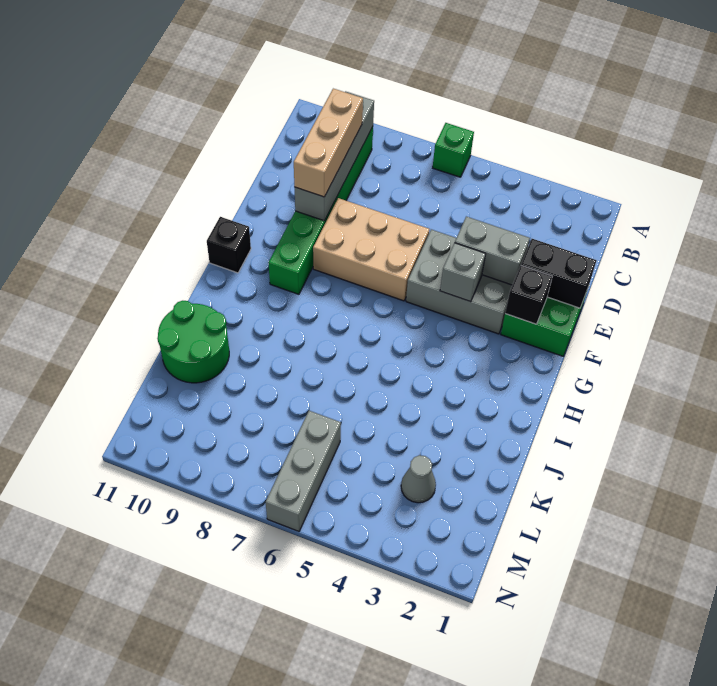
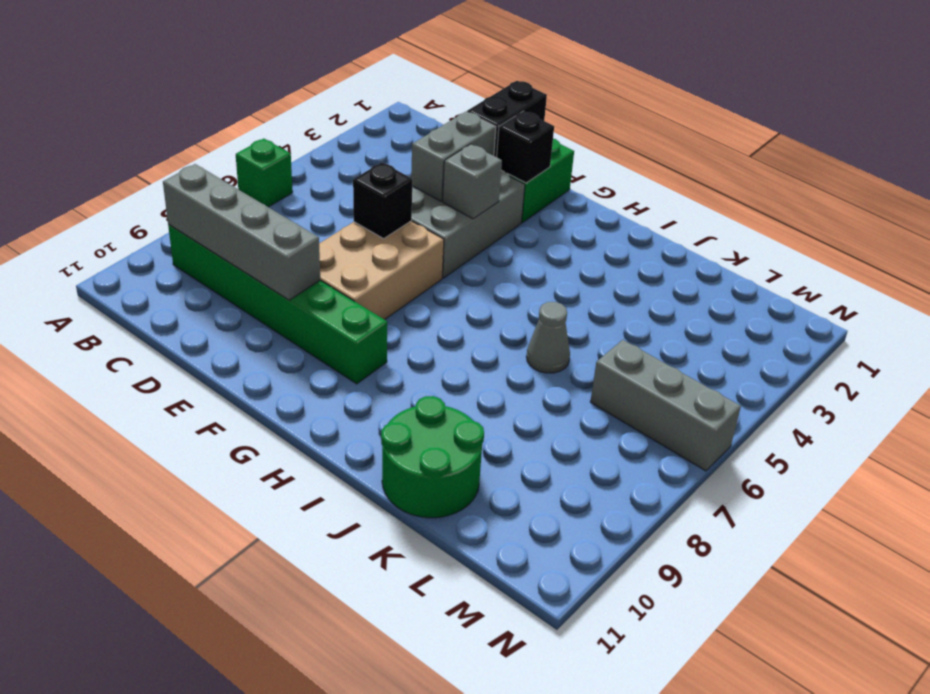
tan 1x3 brick [294,89,363,197] -> none
black 1x1 brick [207,217,251,273] -> black 1x1 brick moved to [353,162,412,239]
grey 1x1 cone [401,455,436,503] -> grey 1x1 cone moved to [526,302,570,373]

